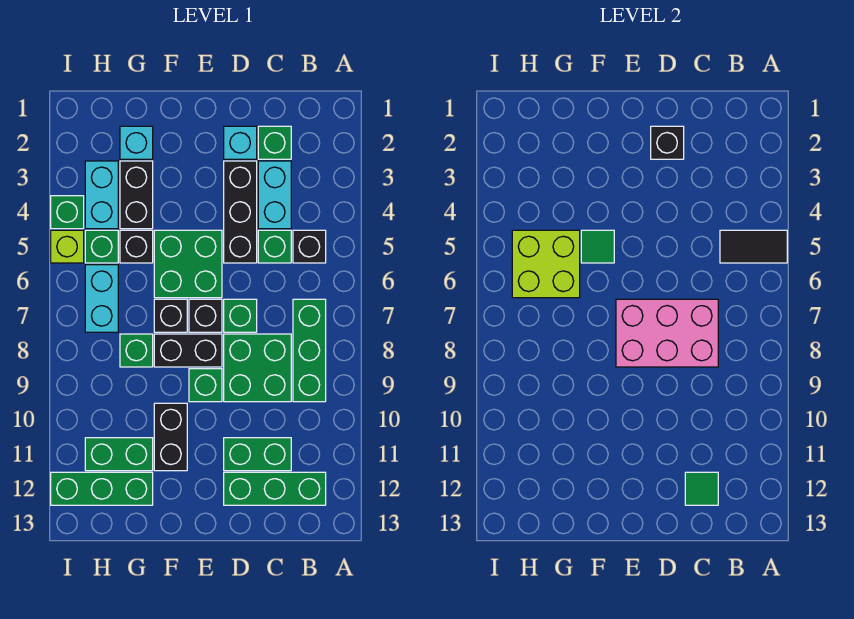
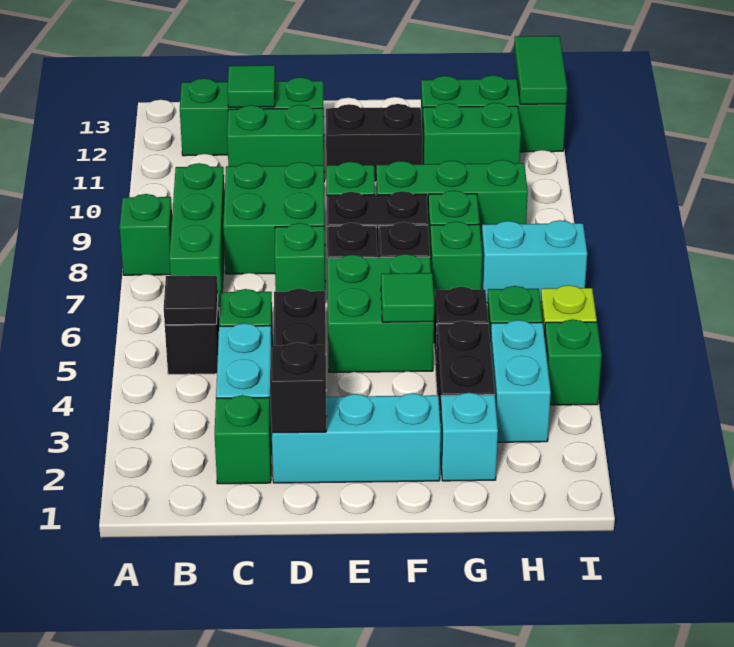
black 1x2 tile [720,230,787,263] -> black 1x1 tile [164,276,218,325]
none -> green 1x1 brick [120,194,172,275]
pink 2x3 brick [616,299,718,367] -> none
cyan 1x1 brick [224,126,257,159] -> cyan 1x3 brick [272,393,441,483]
none -> green 1x3 brick [376,160,528,240]
black 1x2 brick [154,403,187,471] -> black 1x2 brick turned to [326,104,422,182]
lime 2x2 brick [512,230,580,298] -> none
none -> green 1x1 brick [430,222,482,294]
cyan 1x2 brick [85,265,118,332] -> cyan 1x2 brick turned to [481,220,587,302]
none -> green 1x2 tile [514,36,567,104]

